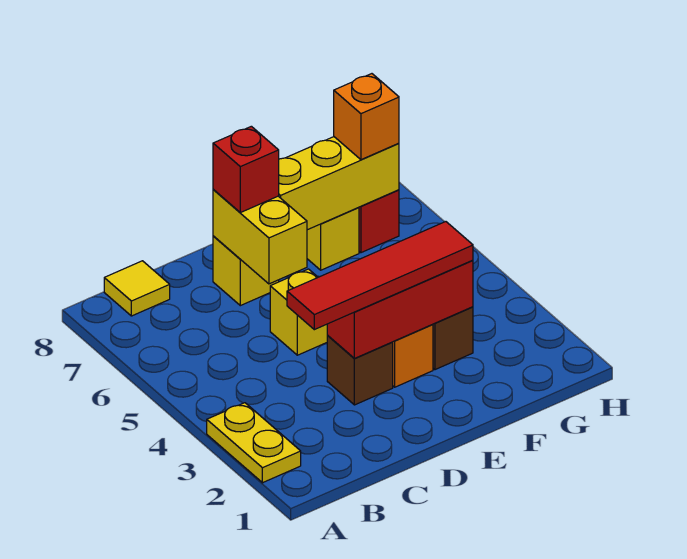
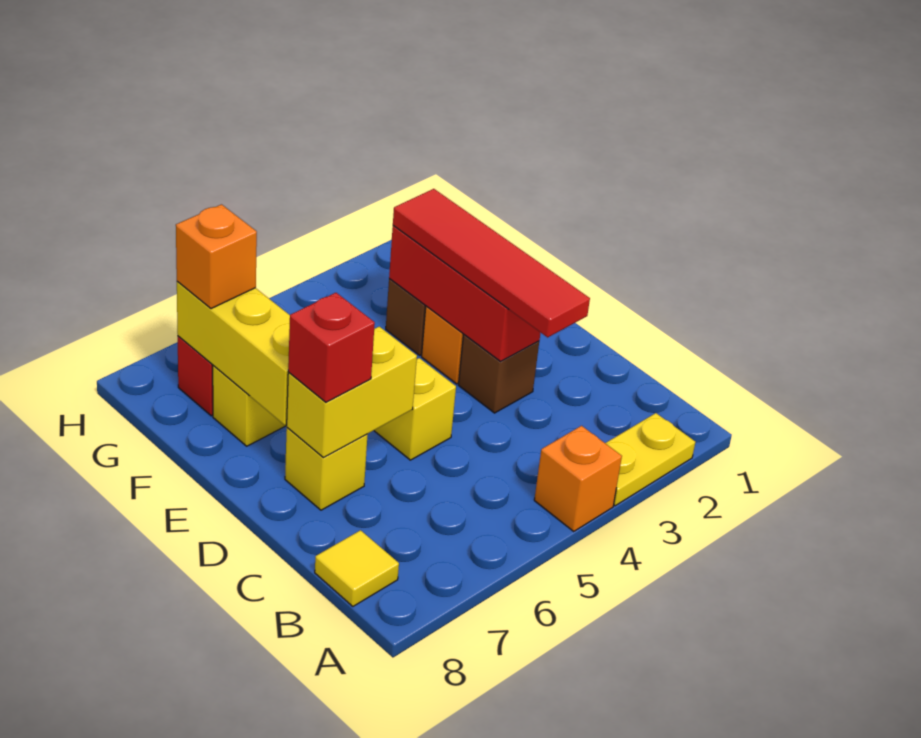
none -> orange 1x1 brick [534,426,622,531]

